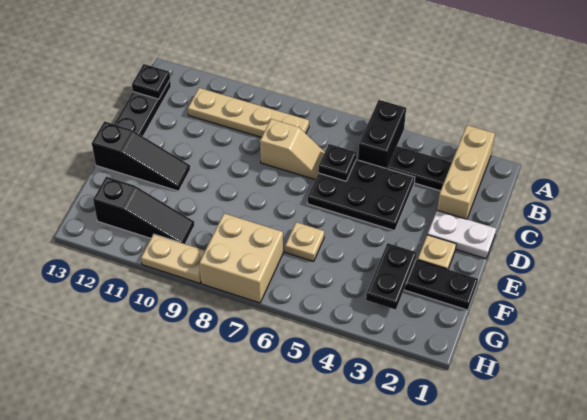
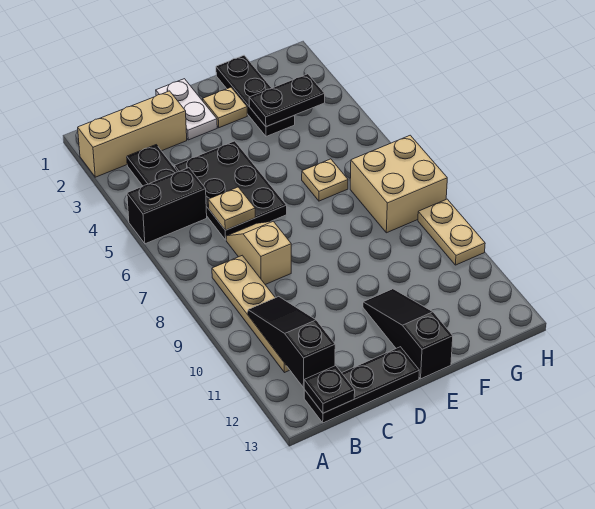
black 1x1 plate [318,144,357,181] -> tan 1x1 plate [208,187,255,230]
black 1x3 slope [93,177,195,244] -> black 1x3 slope moved to [248,296,335,388]

